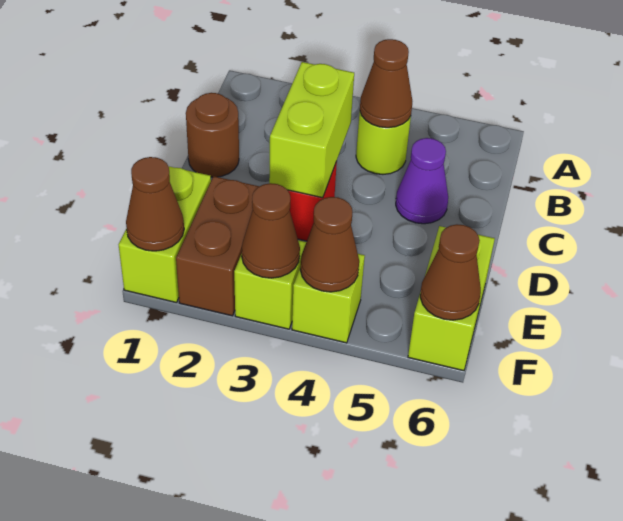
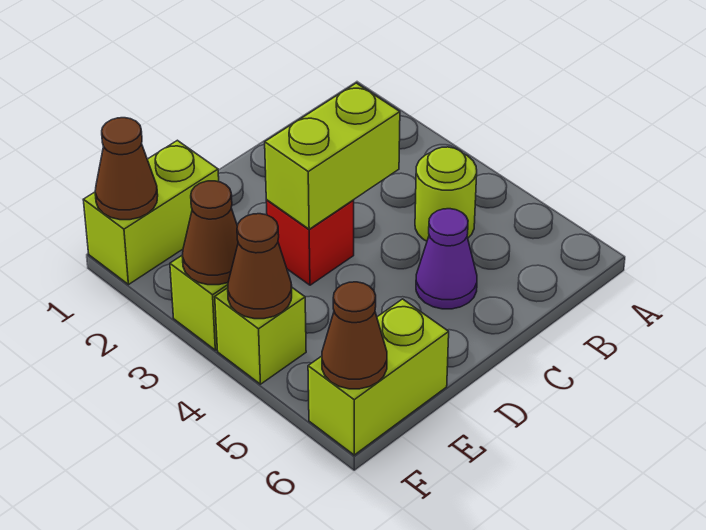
brown 1x1 cone [360,39,412,128] -> none
brown 1x1 round brick [186,93,239,177] -> none
brown 1x2 brick [176,176,259,316] -> none

